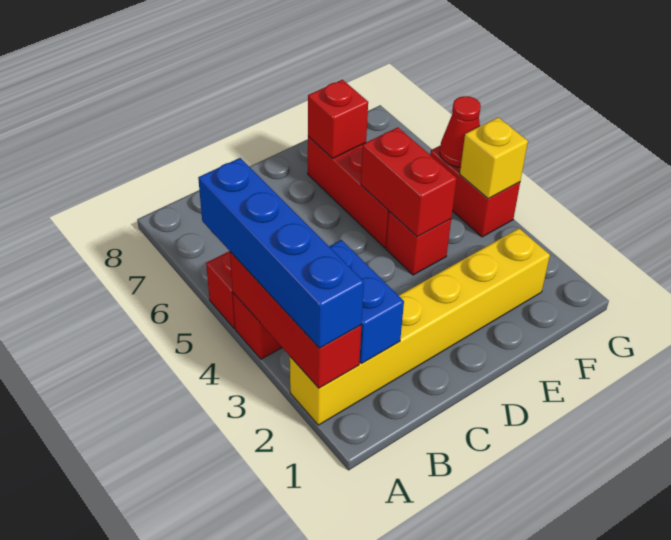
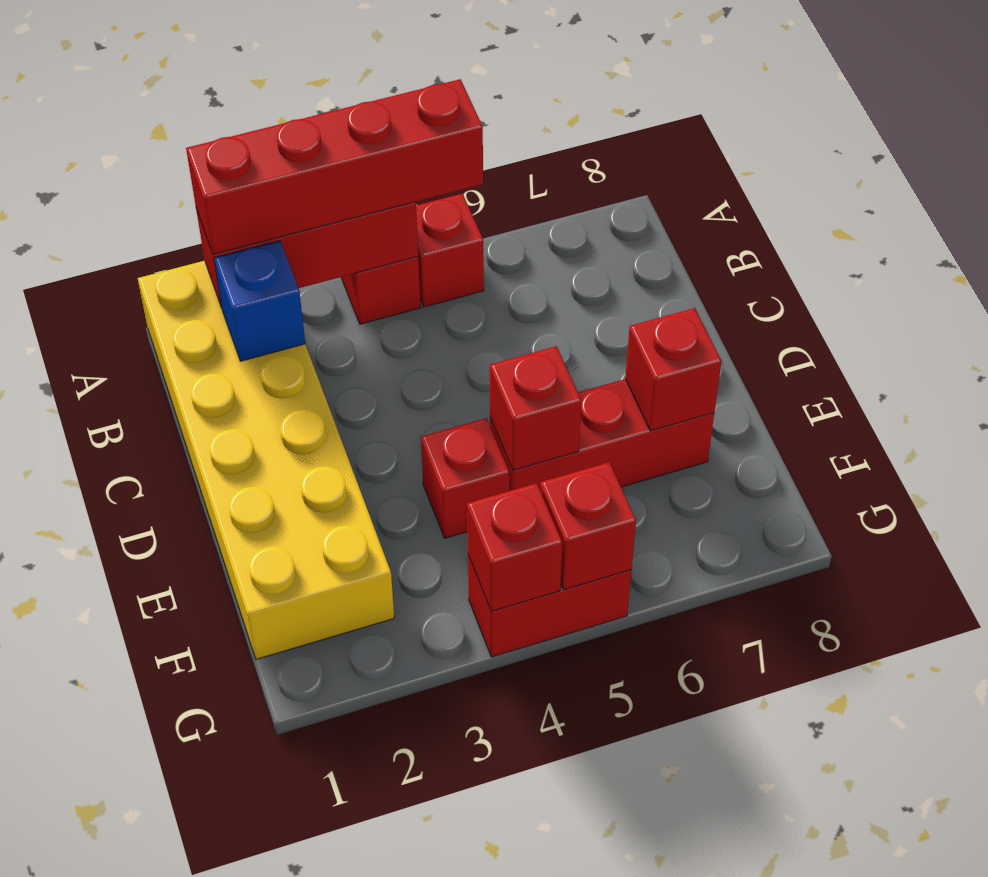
yellow 1x6 brick [290,228,550,425] -> yellow 2x6 brick [138,261,394,659]
blue 1x4 brick [198,158,364,348] -> red 1x4 brick [186,79,483,255]
blue 1x2 brick [329,240,404,364] -> blue 1x1 brick [214,241,305,361]
red 1x2 brick [361,127,457,237] -> red 1x1 brick [490,346,581,470]
yellow 1x1 brick [460,117,528,199] -> red 1x1 brick [467,483,562,611]
red 1x1 cone [440,96,481,167] -> red 1x1 brick [540,462,636,590]

